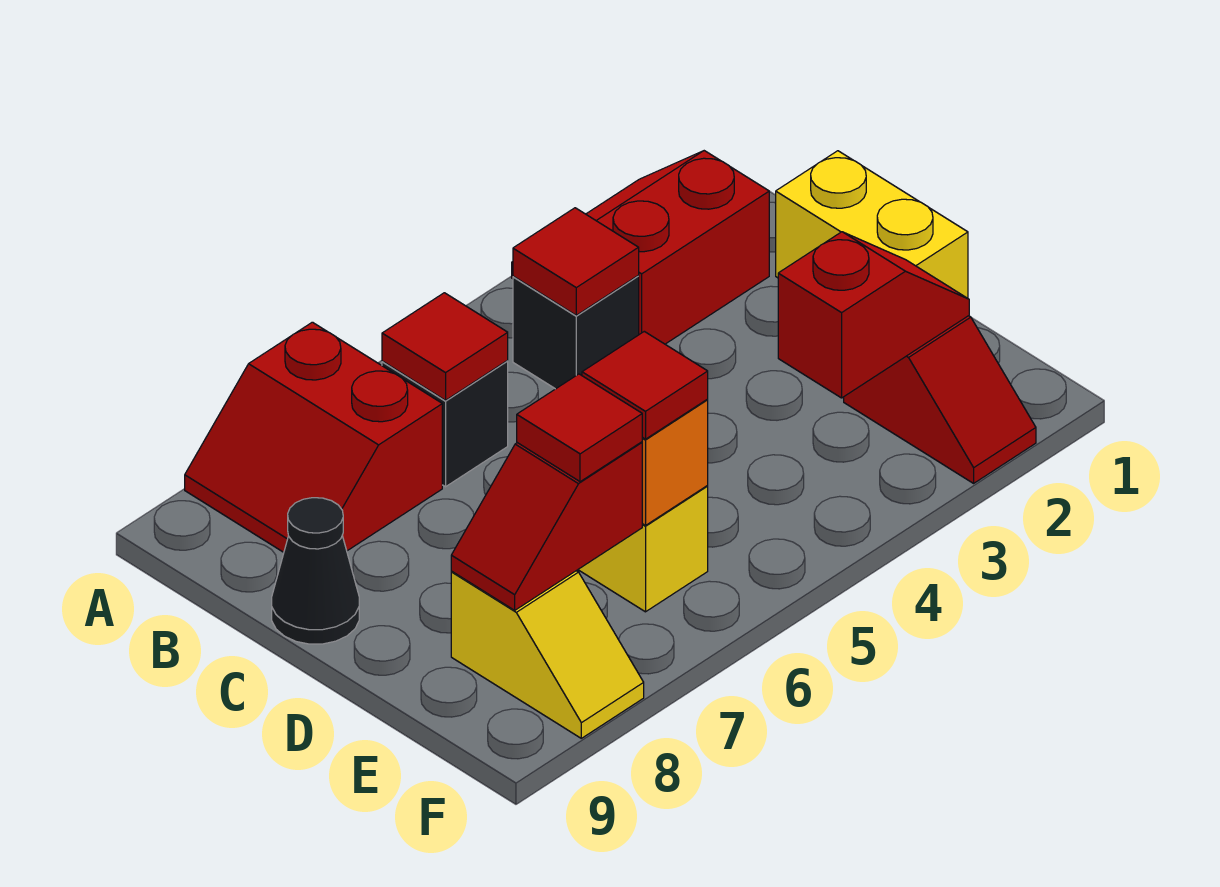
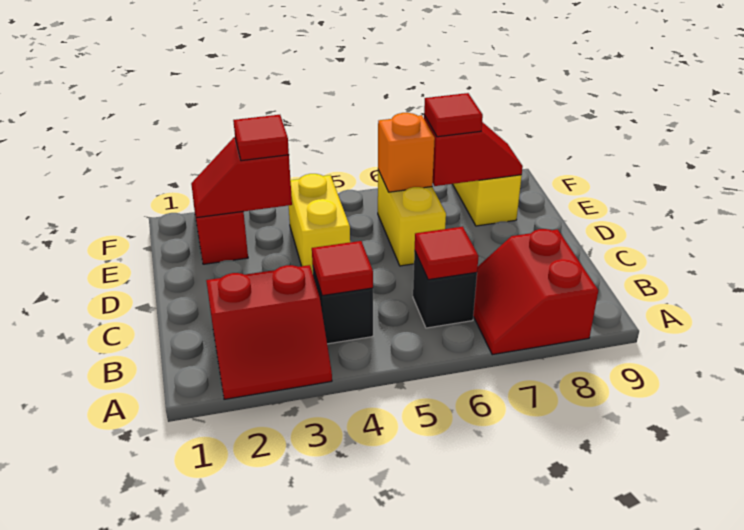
red 2x2 slope [185,322,442,552] -> red 2x2 slope turned to [473,229,598,355]
yellow 1x2 brick [776,151,968,298] -> yellow 1x2 brick moved to [289,174,350,273]
black 1x1 cone [272,498,359,644] -> none
red 1x1 tile [582,331,708,439] -> red 1x1 tile moved to [233,115,289,161]

